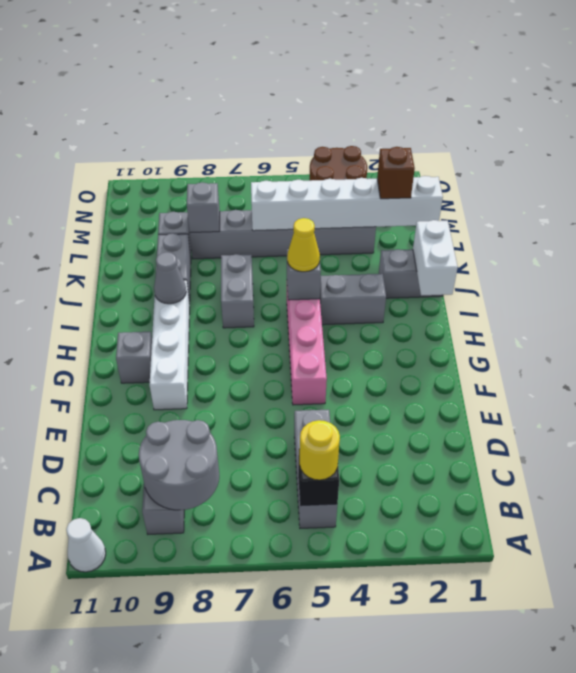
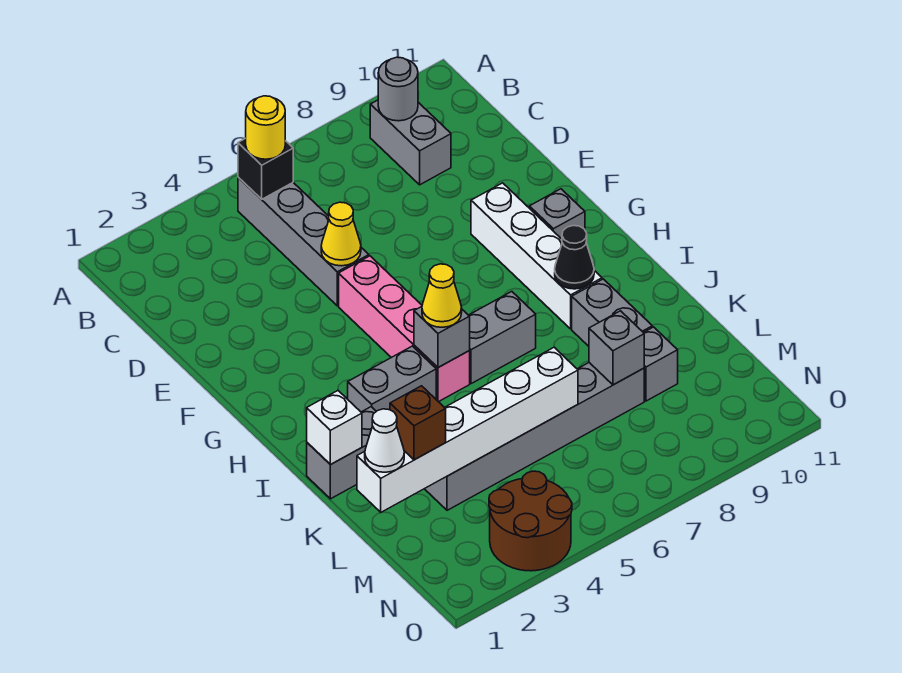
white 1x1 cone [66,518,106,572] -> white 1x1 cone moved to [365,409,404,472]
grey 1x3 brick [294,410,337,528] -> grey 1x4 brick [238,177,369,306]
grey 2x2 round brick [139,420,219,510] -> grey 1x1 round brick [378,57,418,121]
none -> yellow 1x1 cone [321,202,361,266]
white 1x2 brick [413,220,458,295] -> white 1x1 brick [307,391,362,465]
grey 1x2 brick [221,254,254,328] -> grey 1x2 brick turned to [469,292,536,384]
grey 1x1 cone [154,252,186,304] -> black 1x1 cone [555,226,594,289]

